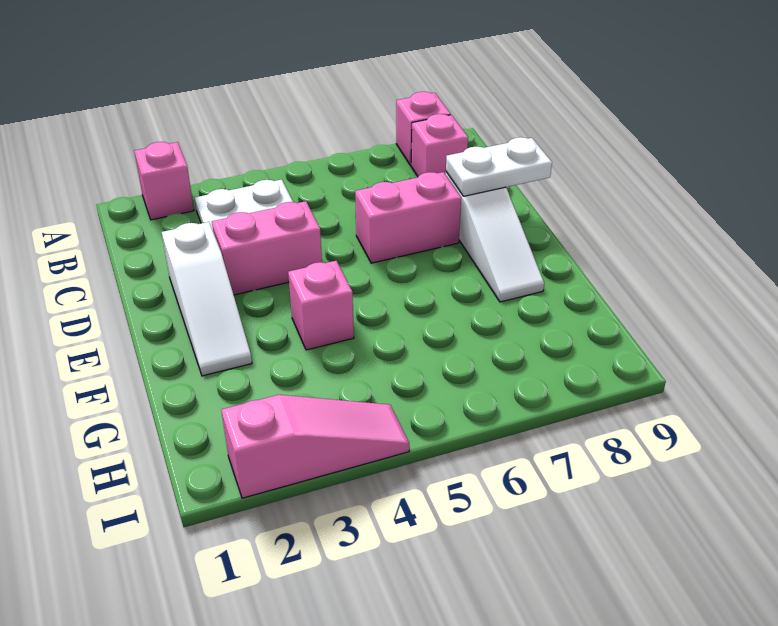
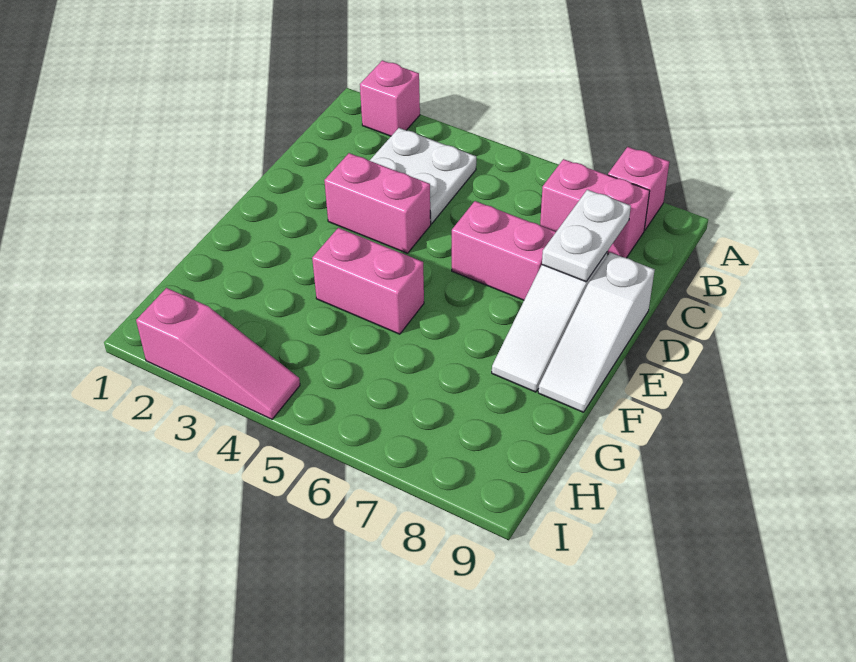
pink 1x1 brick [411,114,468,176] -> pink 1x2 brick [540,159,650,258]
white 1x3 slope [162,222,252,376] -> white 1x3 slope moved to [538,253,655,412]
white 1x2 plate [446,137,552,196] -> white 1x2 plate turned to [542,190,631,282]
pink 1x1 brick [288,261,354,350] -> pink 1x2 brick [312,228,424,334]

